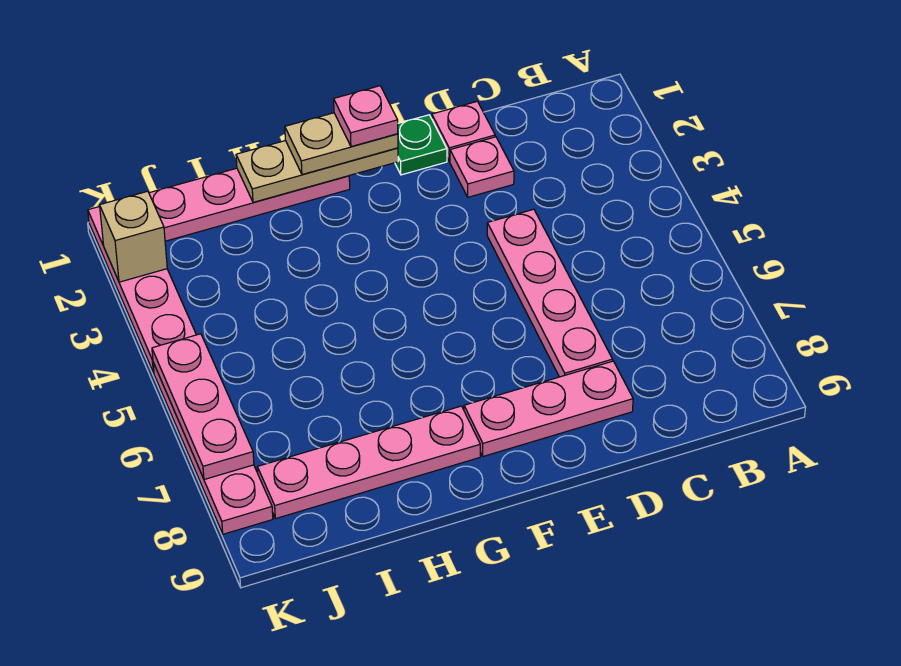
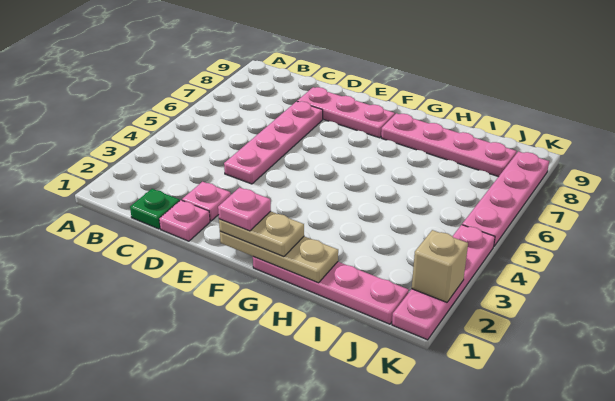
green 1x1 plate [395,115,447,175] -> green 1x1 plate moved to [130,189,180,229]
pink 1x3 plate [152,334,254,479] -> none

